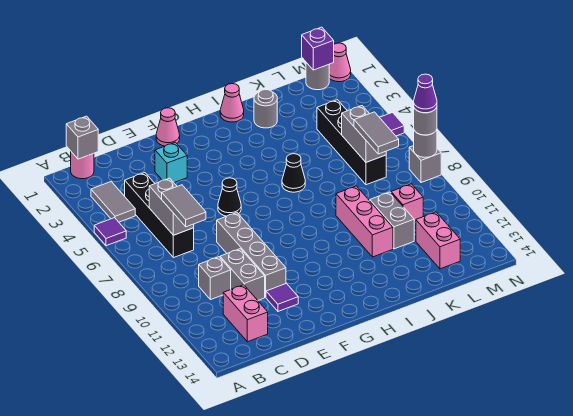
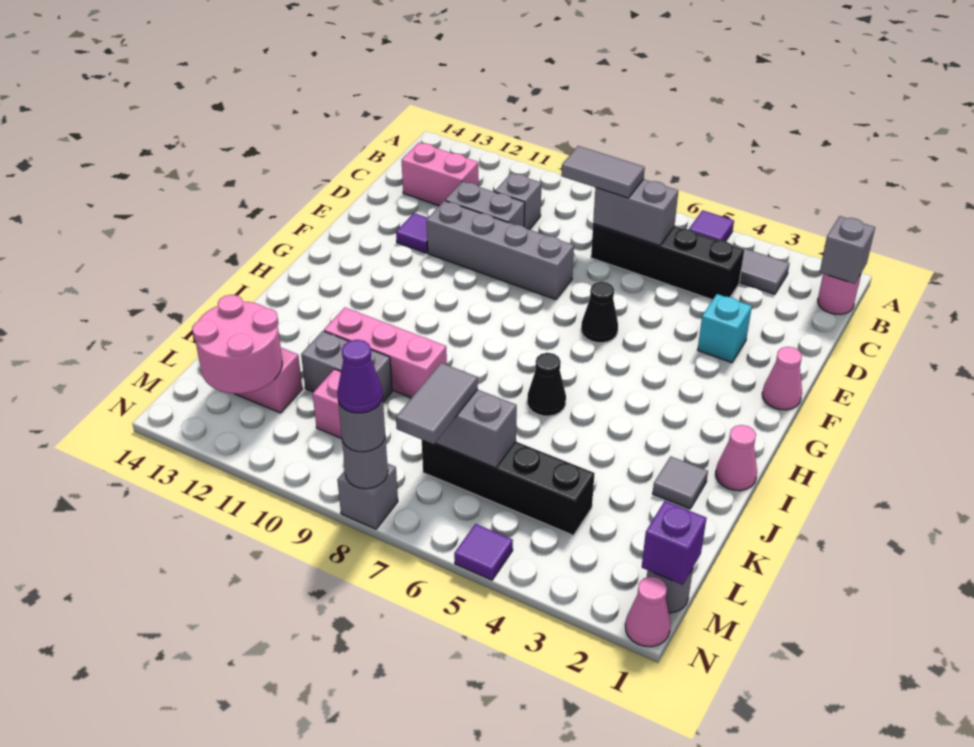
grey 1x1 round brick [254,90,277,128] -> grey 1x1 tile [653,456,708,509]
grey 1x2 tile [354,112,399,154] -> grey 1x2 tile turned to [396,363,478,444]
none -> pink 2x2 round brick [192,295,282,394]

